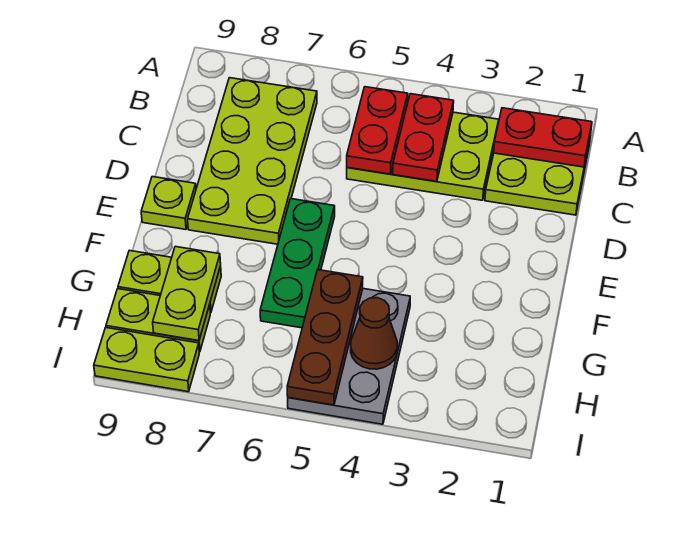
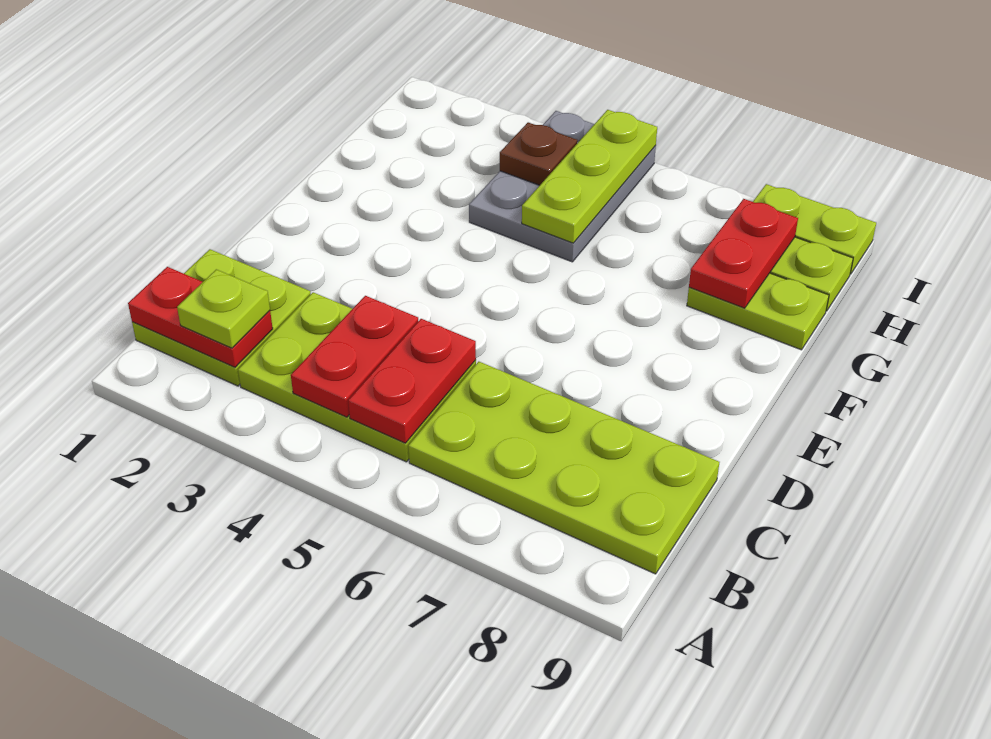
lime 2x4 plate [188,78,317,244] -> lime 2x4 plate turned to [408,362,720,574]
green 1x3 plate [260,199,335,328] -> none
lime 1x1 plate [141,177,196,230] -> lime 1x1 plate moved to [177,269,270,348]
brown 1x3 plate [287,270,363,405] -> lime 1x3 plate [522,110,657,243]
lime 1x2 plate [153,247,221,341] -> red 1x2 plate [689,199,798,308]
brown 1x1 cone [351,298,397,369] -> brown 1x1 plate [500,122,577,185]

